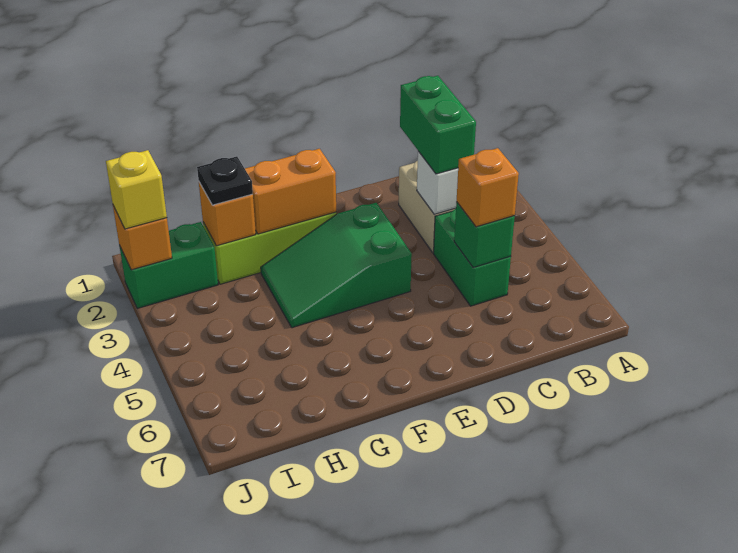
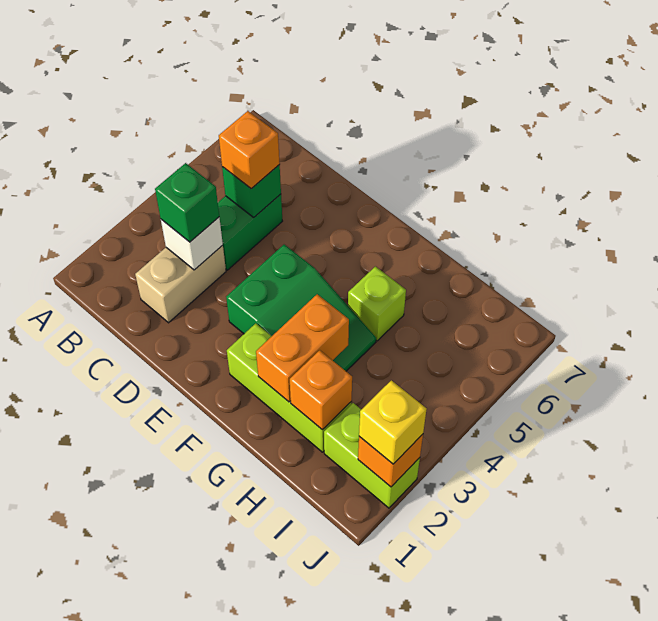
green 1x2 brick [400,76,476,174] -> green 1x1 brick [155,163,219,242]
orange 1x2 brick [245,149,336,234] -> orange 1x2 brick turned to [256,294,349,402]
none -> lime 1x1 brick [348,266,406,341]
black 1x1 plate [197,156,253,205] -> none
green 1x2 brick [119,222,218,308] -> lime 1x2 brick [324,403,420,508]

